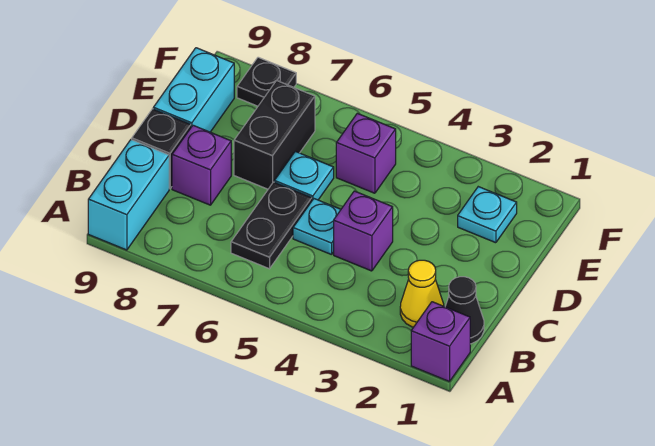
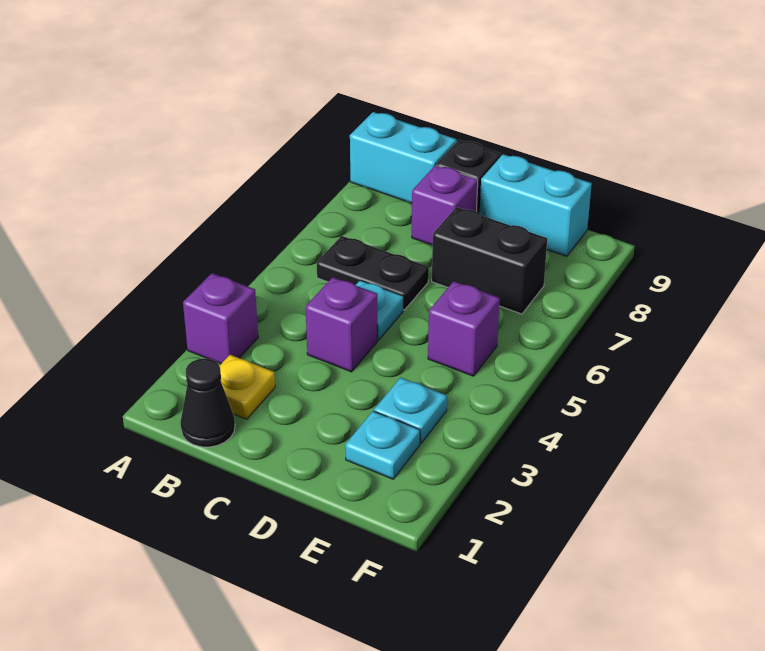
purple 1x1 brick [411,302,470,382] -> purple 1x1 brick moved to [183,273,258,364]
yellow 1x1 cone [400,260,444,327] -> yellow 1x1 plate [220,355,275,419]
cyan 1x1 plate [274,151,334,200] -> cyan 1x1 plate moved to [374,377,447,443]
black 1x1 plate [237,57,296,106] -> none

